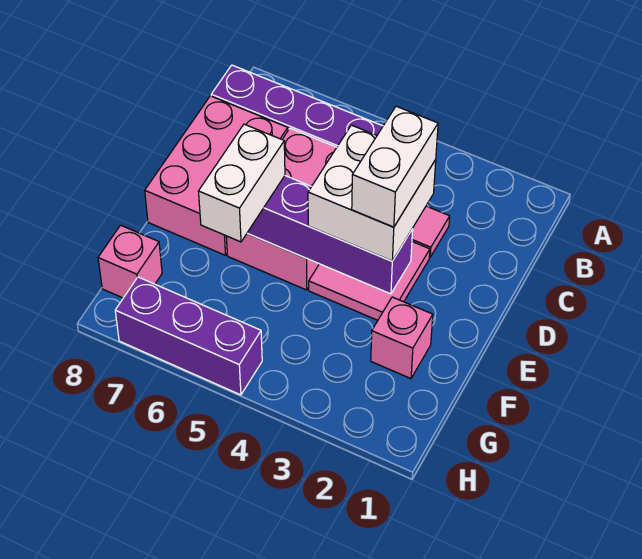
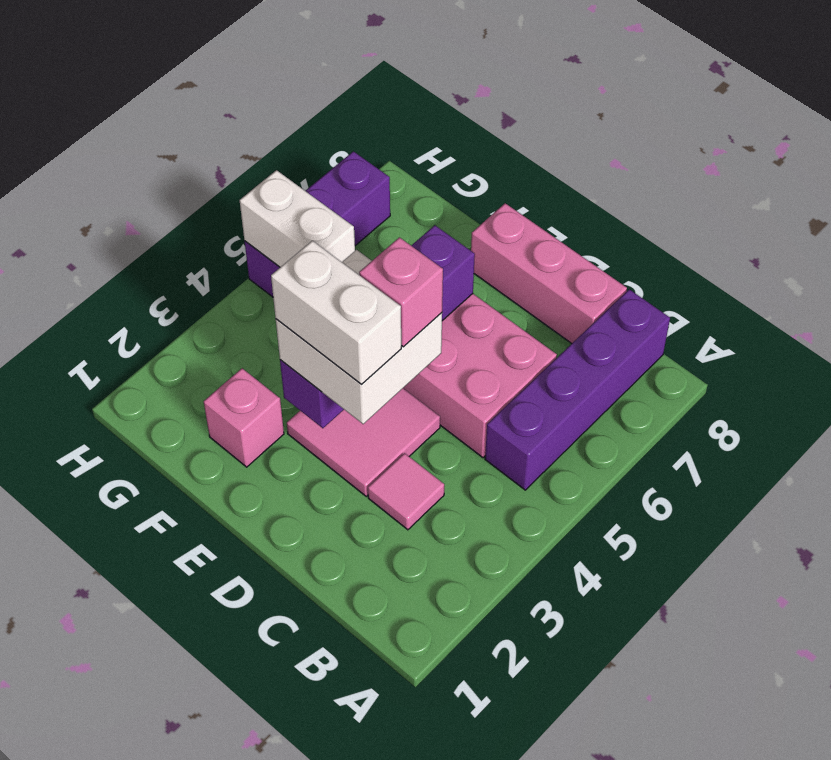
pink 2x3 brick [145,96,288,255] -> pink 1x3 brick [471,203,627,344]
white 1x2 brick [198,124,285,242] -> white 1x2 brick moved to [240,170,355,267]
pink 1x1 brick [98,225,162,298] -> pink 1x1 brick moved to [359,237,443,347]

